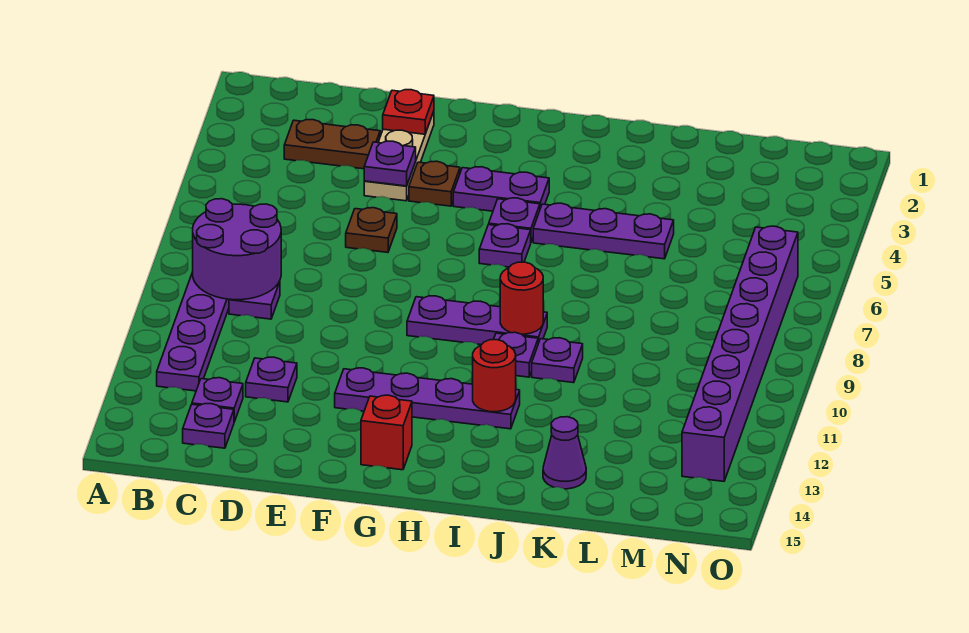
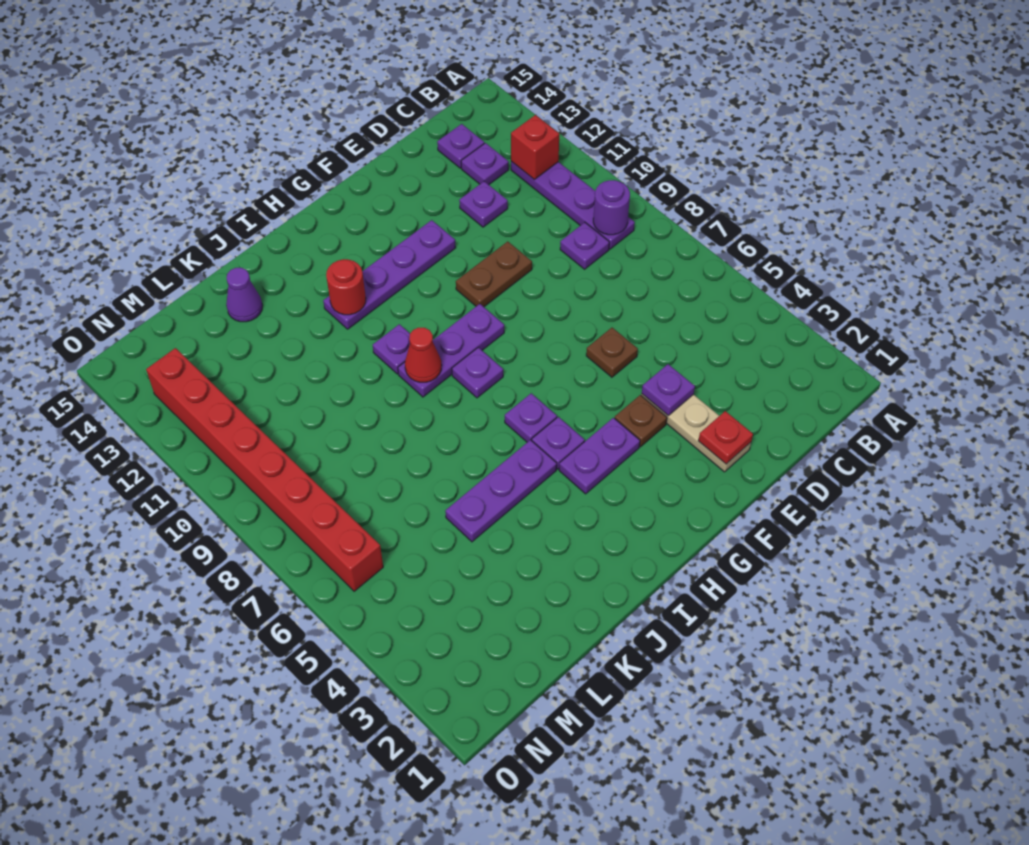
purple 2x2 round brick [193,199,281,300] -> purple 1x1 round brick [593,180,630,235]
brown 1x2 plate [284,120,380,169] -> brown 1x2 plate moved to [456,241,532,307]
red 1x1 brick [361,395,412,470] -> red 1x1 brick moved to [511,115,559,179]
red 1x1 round brick [500,262,543,334] -> red 1x1 cone [405,328,442,382]
purple 1x1 plate [532,338,583,383] -> purple 1x1 plate moved to [452,347,503,398]
purple 1x8 brick [682,226,798,481] -> red 1x8 brick [146,348,383,591]

